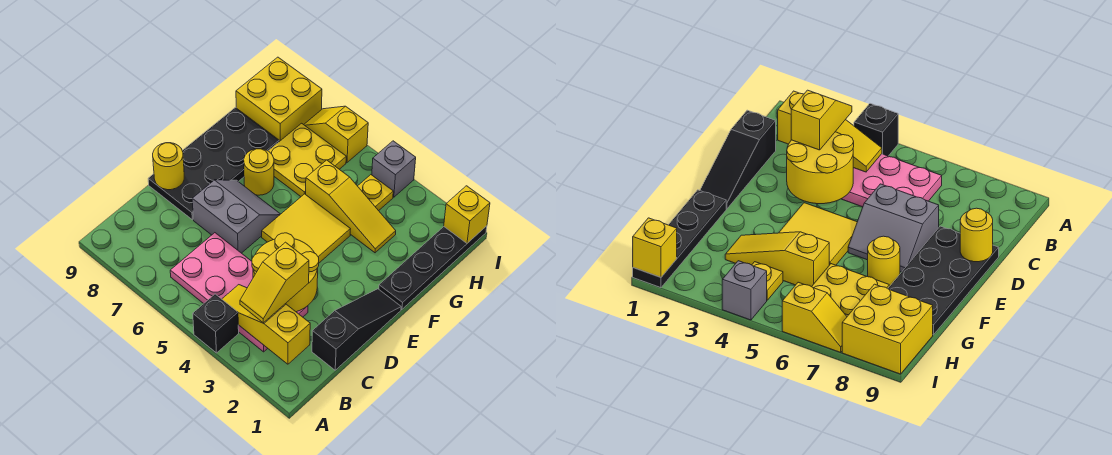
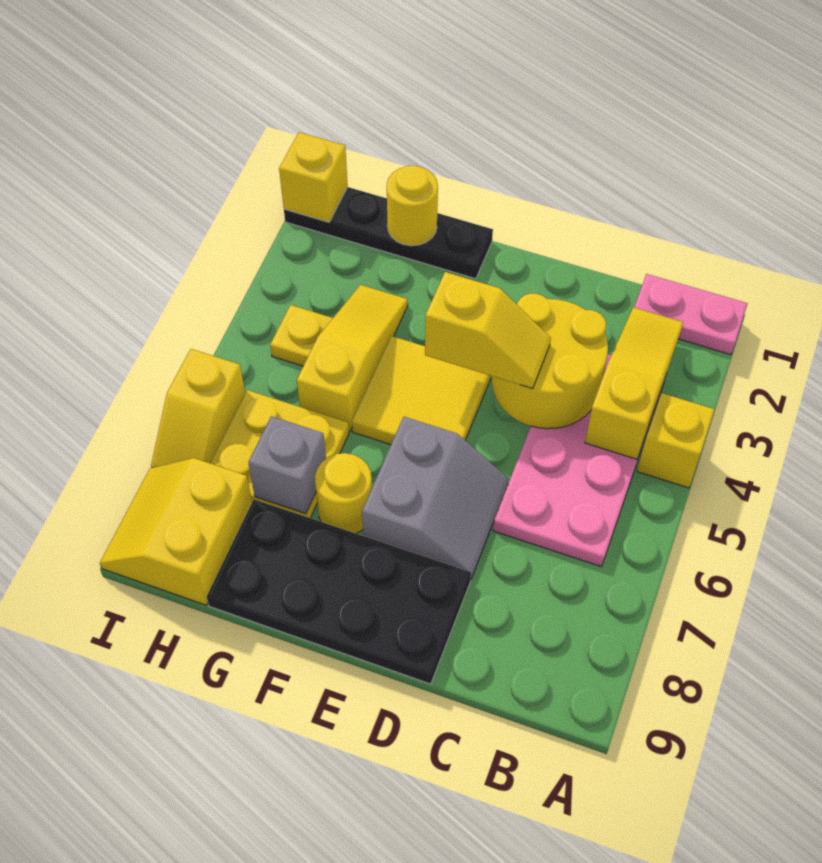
none -> pink 1x2 plate [634,274,748,355]
black 1x1 brick [193,294,239,353] -> yellow 1x1 brick [637,393,715,488]
yellow 1x3 slope [222,285,310,364] -> yellow 1x3 slope turned to [585,307,683,459]
yellow 1x2 slope [240,242,309,323] -> yellow 1x2 slope moved to [425,272,551,389]
black 1x3 slope [312,289,401,370] -> none
grey 2x2 slope [192,180,280,253] -> grey 2x2 slope turned to [362,417,509,579]
yellow 1x1 round brick [153,143,184,190] -> yellow 1x1 round brick moved to [387,166,438,246]
yellow 2x2 brick [236,57,322,142] -> yellow 2x2 slope [100,458,252,605]
grey 1x1 brick [372,141,416,197] -> grey 1x1 brick moved to [248,416,326,514]

